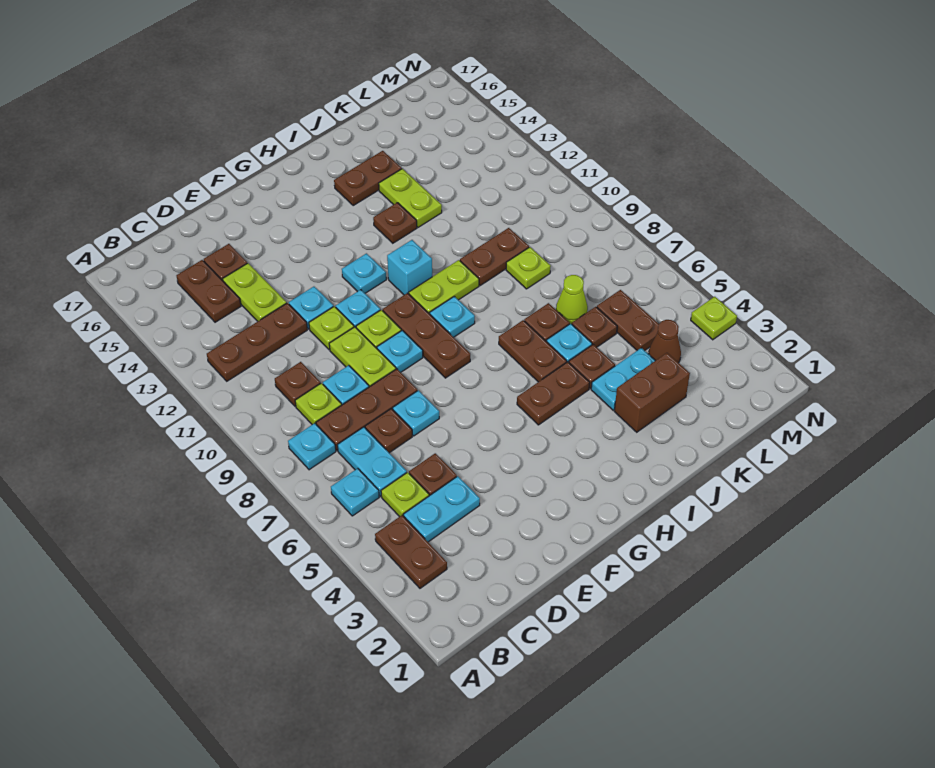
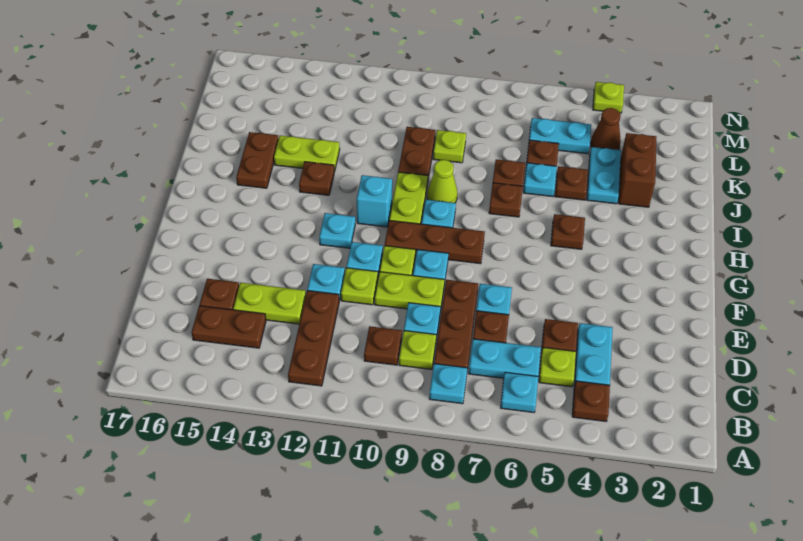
brown 1x2 plate [375,515,447,588] -> brown 1x1 plate [572,381,610,421]
brown 1x2 plate [517,362,590,425] -> brown 1x1 plate [551,214,585,249]
brown 1x2 plate [499,320,567,382] -> brown 1x1 plate [489,183,523,217]
lime 1x1 cone [556,275,588,324] -> lime 1x1 cone moved to [427,160,457,203]
brown 1x2 plate [597,290,659,351] -> cyan 1x2 plate [529,118,591,154]

